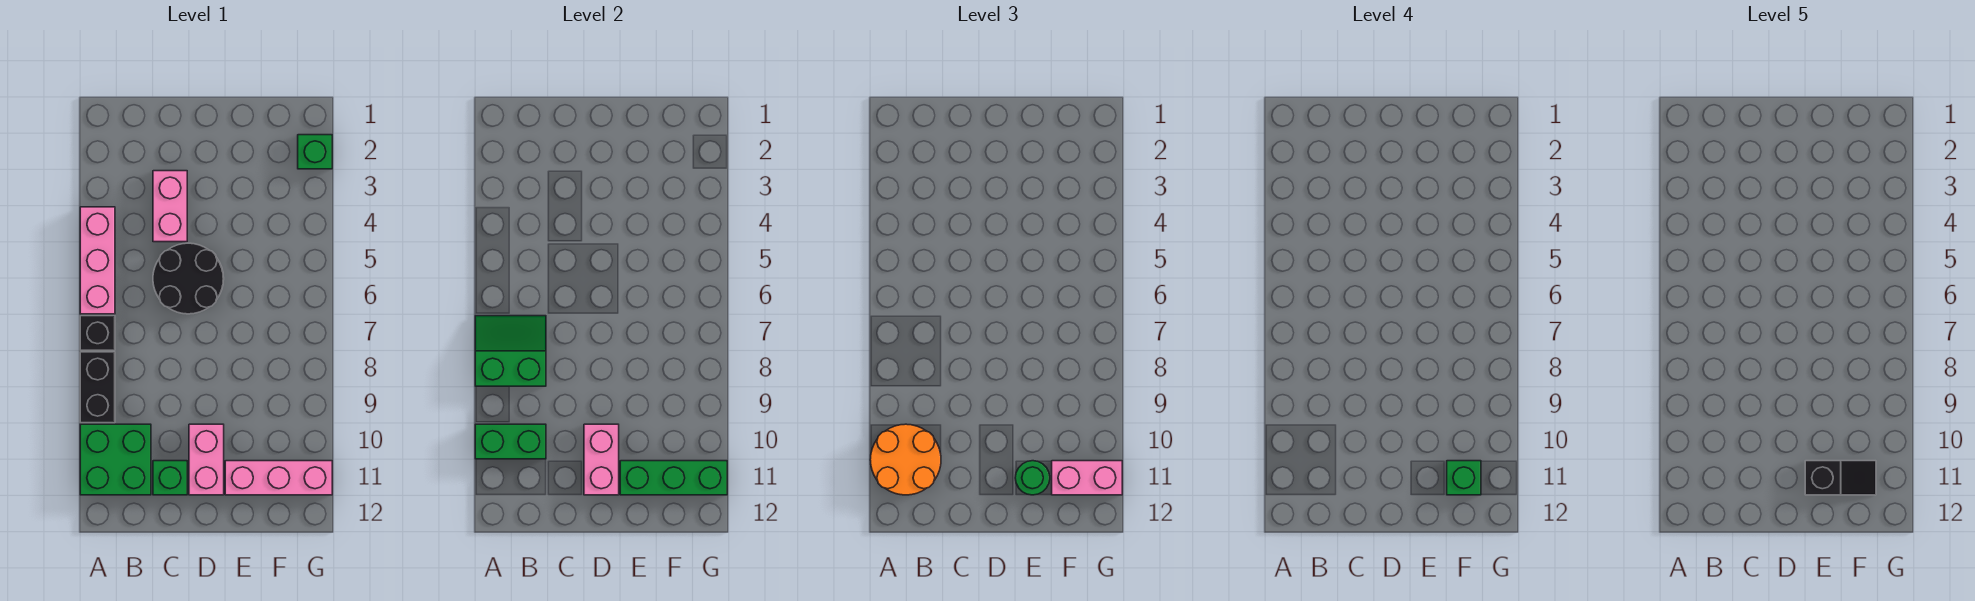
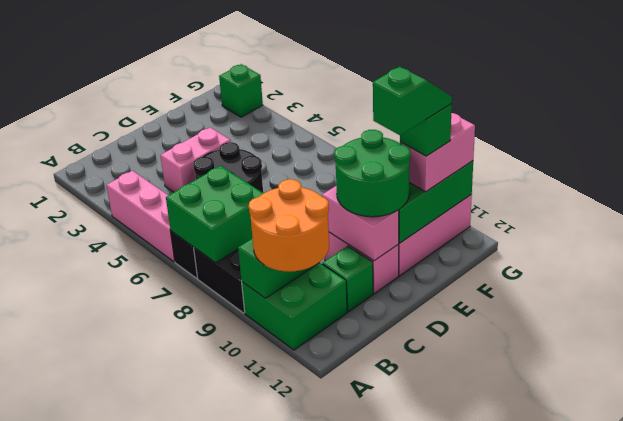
green 2x2 slope [475,316,546,386] -> green 2x2 brick [166,166,263,263]
pink 1x2 brick [153,171,187,242] -> pink 1x2 brick turned to [160,127,231,192]
green 1x1 round brick [1015,461,1050,495] -> green 2x2 round brick [334,130,411,217]
black 1x2 slope [1805,461,1876,495] -> green 1x2 slope [373,67,452,135]

